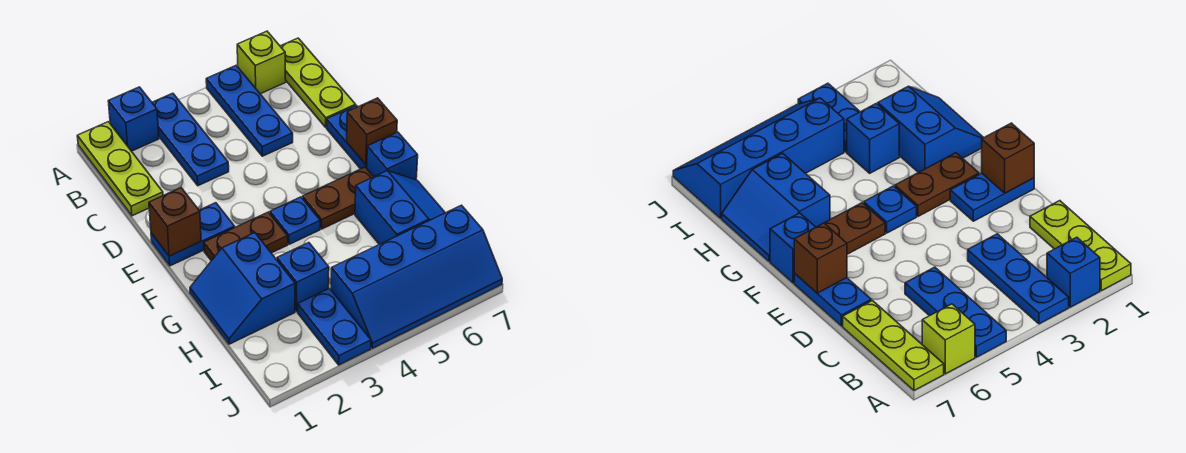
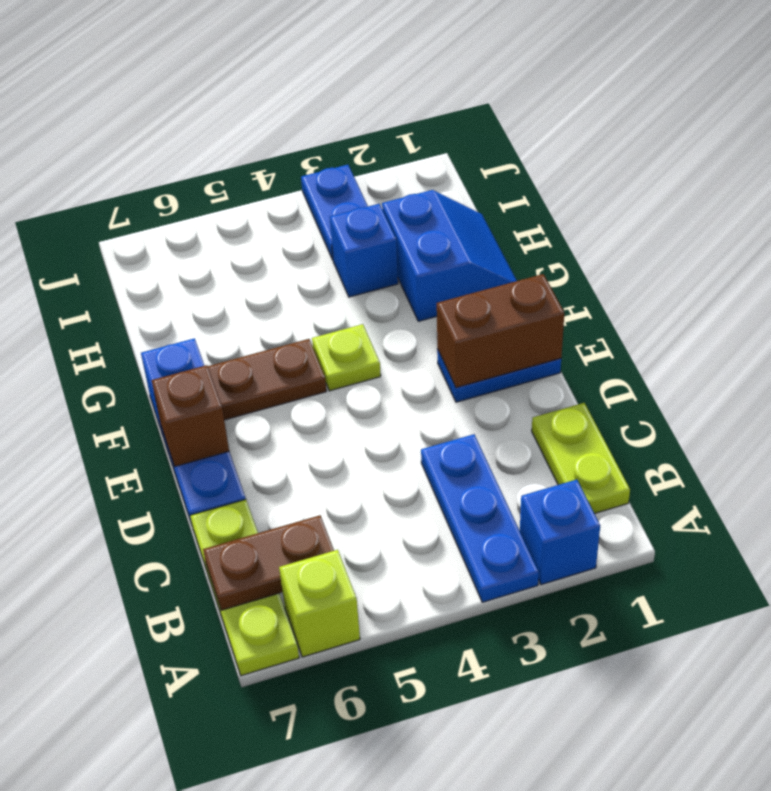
lime 1x3 plate [77,122,163,216] -> lime 1x2 plate [532,403,630,514]
blue 1x3 plate [206,66,293,156] -> none
brown 1x1 brick [149,188,201,256] -> brown 1x2 brick [437,274,564,388]
brown 1x2 plate [204,212,288,261] -> brown 1x2 plate moved to [203,515,334,610]
blue 1x1 plate [270,197,320,244] -> lime 1x1 plate [312,324,381,391]
blue 2x2 slope [355,171,445,244] -> none
blue 2x4 slope [331,205,502,348] -> none

